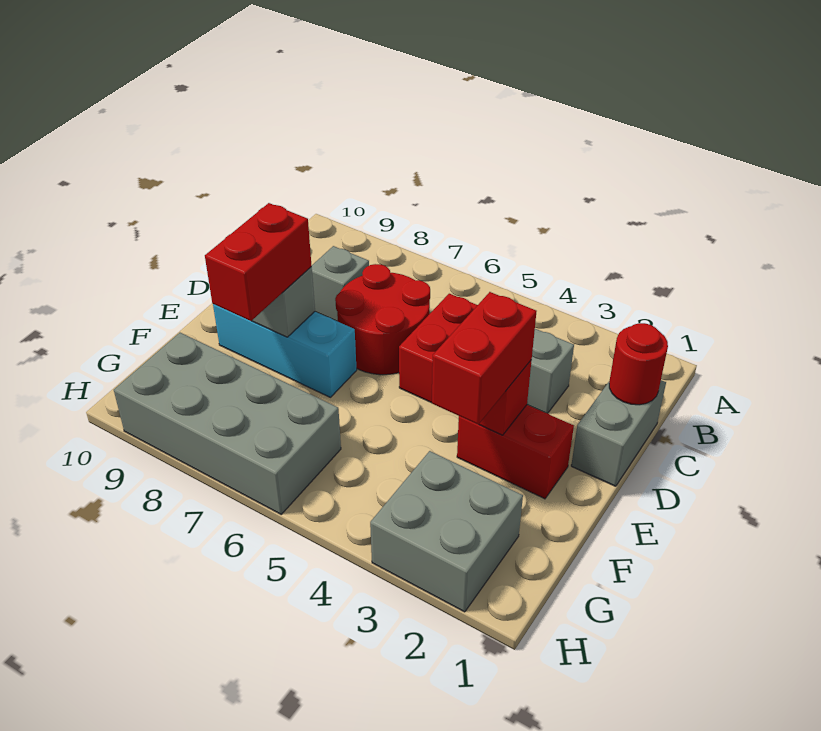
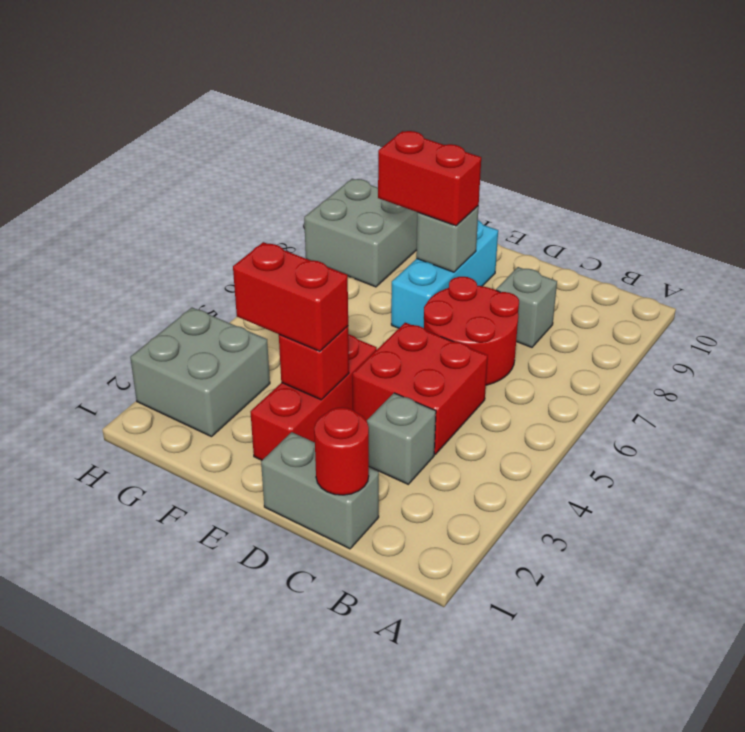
red 1x2 brick [457,405,574,499] -> red 1x3 brick [250,334,377,460]
grey 2x4 brick [114,333,341,514] -> grey 2x2 brick [304,179,418,287]

